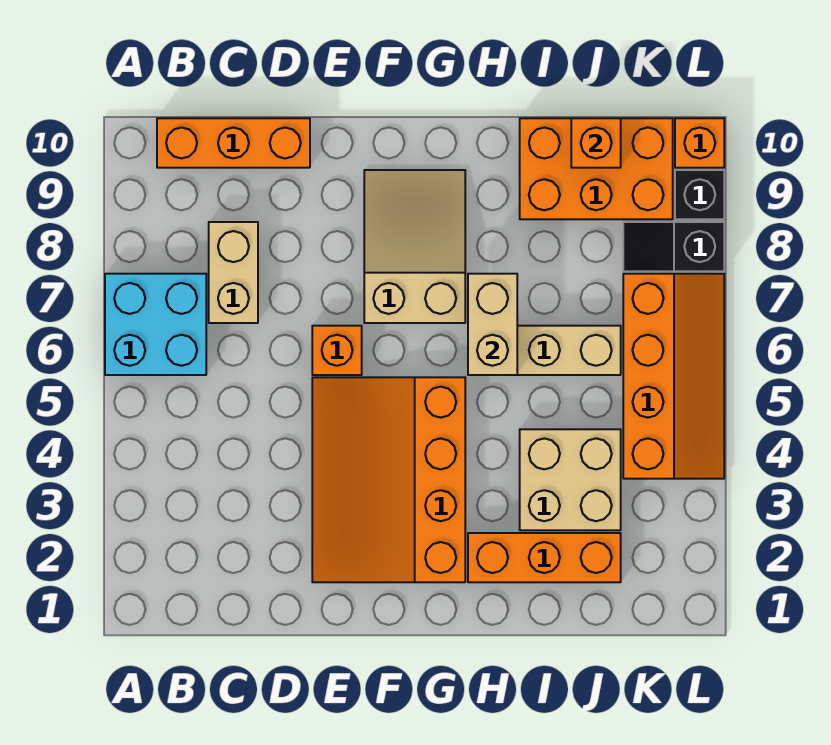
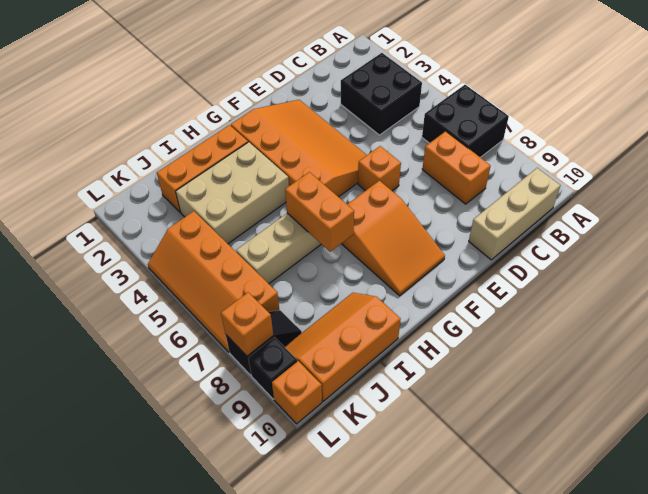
cyan 2x2 brick [105,274,206,375] -> black 2x2 brick [422,85,509,157]
none -> black 2x2 brick [341,53,422,135]
orange 1x3 brick [157,118,310,168] -> tan 1x3 brick [469,168,561,260]
tan 1x2 brick [209,222,258,323] -> orange 1x2 brick [422,131,491,204]
tan 2x3 slope [364,170,465,323] -> orange 2x3 slope [341,180,445,296]
tan 1x2 brick [468,274,517,375] -> orange 1x2 brick [285,172,354,252]
tan 2x2 brick [520,429,621,530] -> tan 2x3 brick [176,142,289,244]
orange 2x3 brick [520,118,673,219] -> orange 2x3 slope [285,293,401,401]
orange 1x1 brick [571,118,621,168] -> orange 1x1 brick moved to [221,292,273,356]

